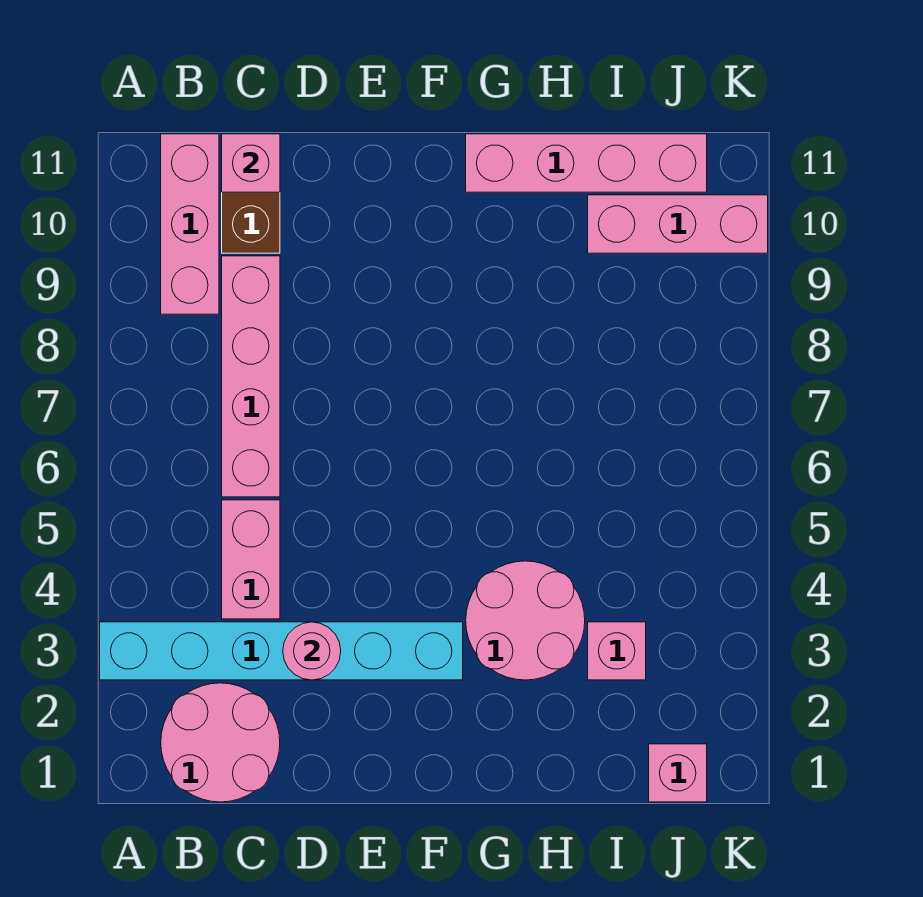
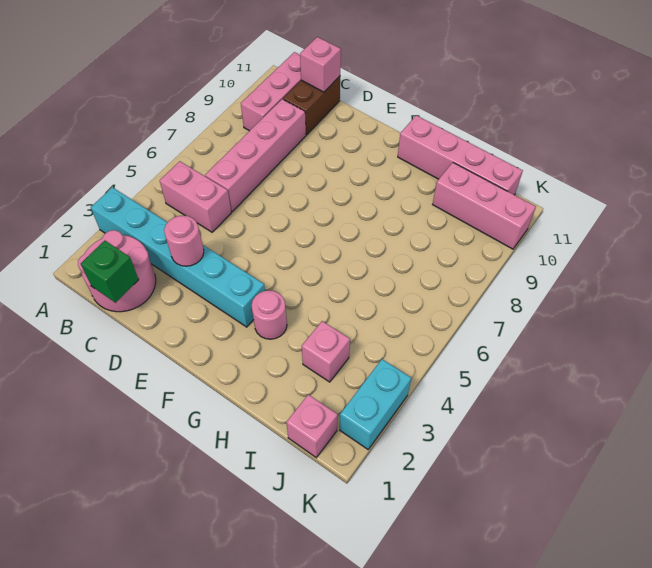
none -> green 1x1 brick [81,241,139,303]
pink 1x2 brick [222,500,280,619] -> pink 1x2 brick turned to [160,161,231,232]
pink 2x2 round brick [466,561,585,680] -> pink 1x1 round brick [252,291,287,339]
none -> cyan 1x2 brick [340,359,411,449]

